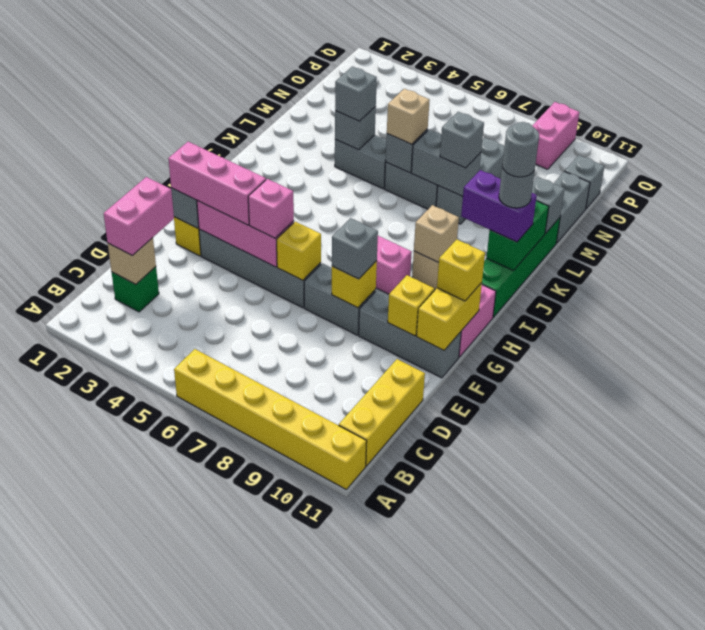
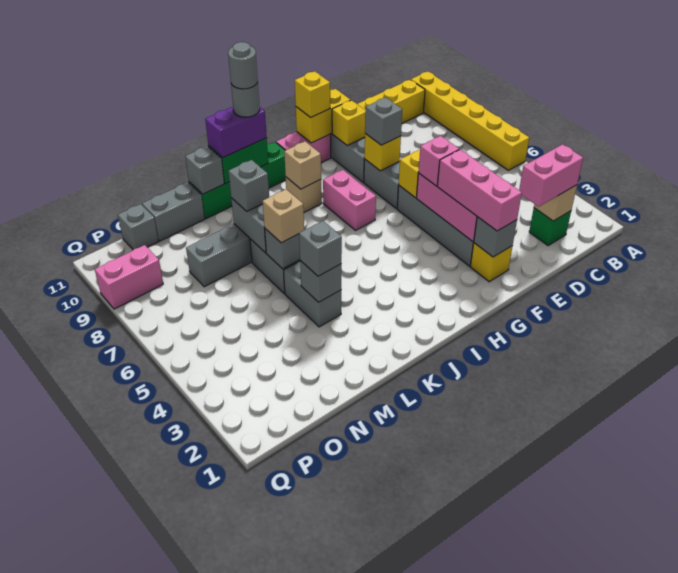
purple 1x2 brick [461,170,537,242] -> purple 1x2 brick turned to [205,107,267,158]

